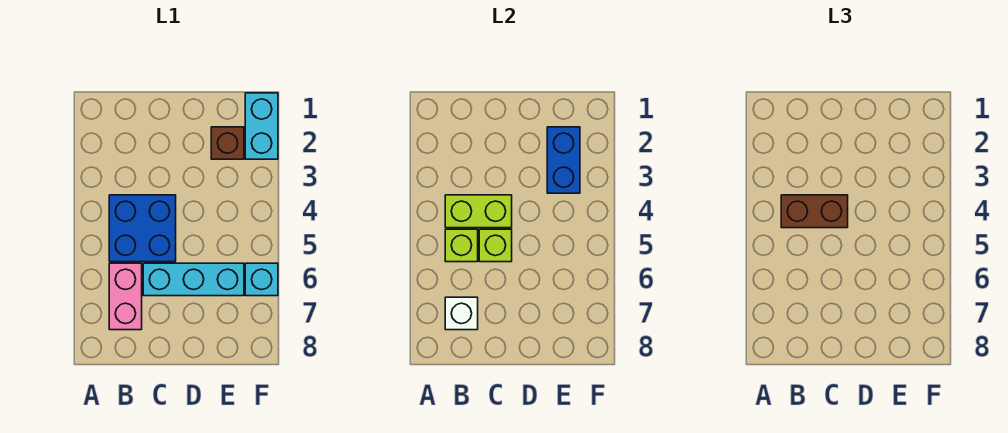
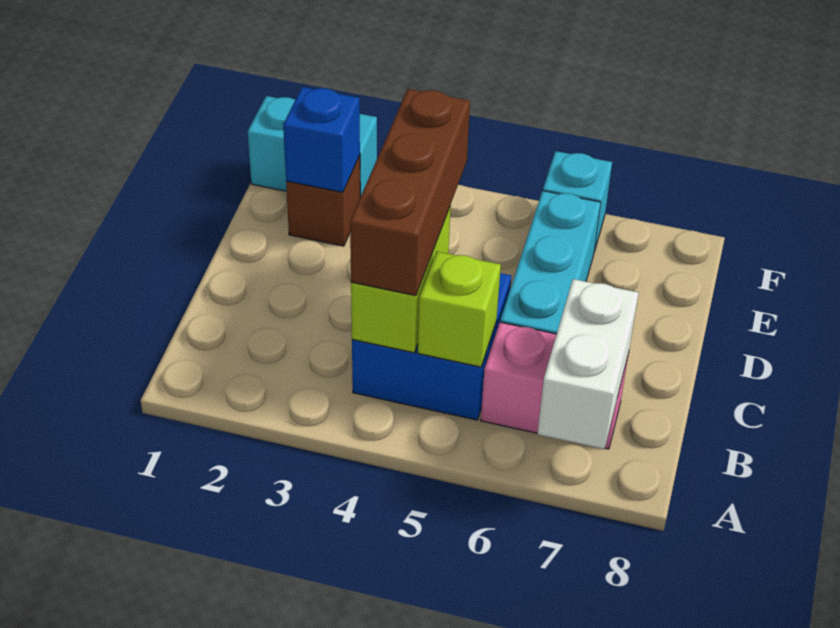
brown 1x2 brick [781,195,848,228] -> brown 1x3 brick [350,89,470,296]
white 1x1 brick [445,297,478,330] -> white 1x2 brick [537,279,639,449]
lime 1x1 brick [479,229,512,262] -> none
blue 1x2 brick [547,127,580,193] -> blue 1x1 brick [283,87,360,192]

